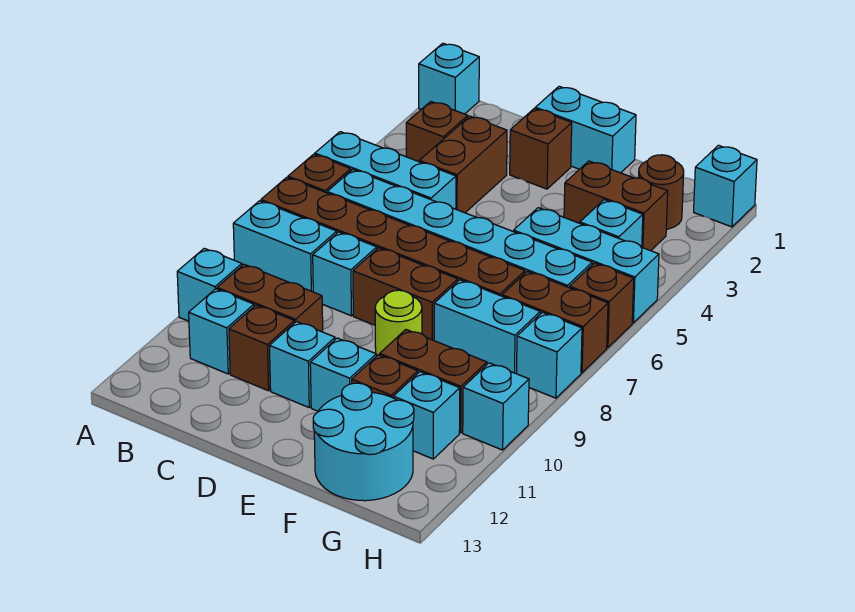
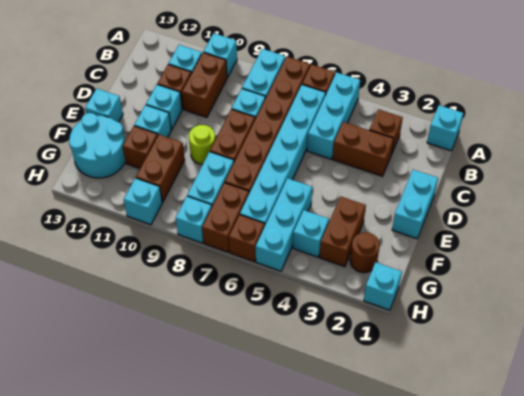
brown 1x1 brick [510,109,572,189] -> none
cyan 1x1 brick [393,372,460,459] -> cyan 1x1 brick moved to [85,89,123,122]

